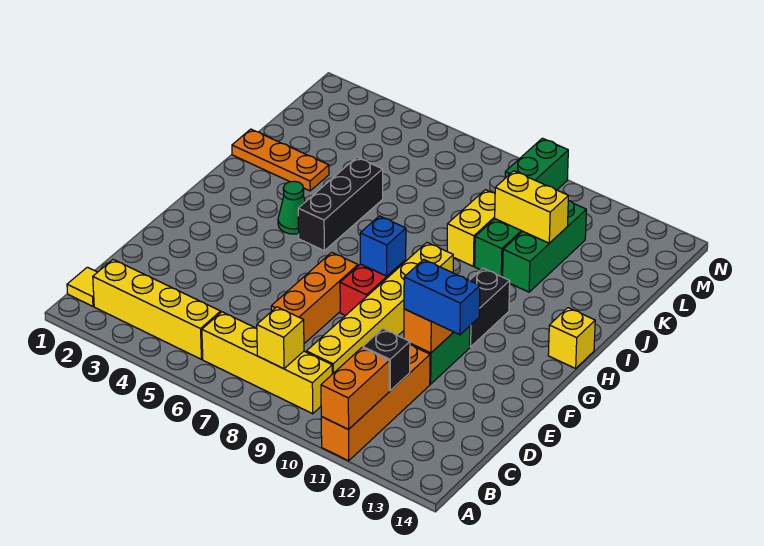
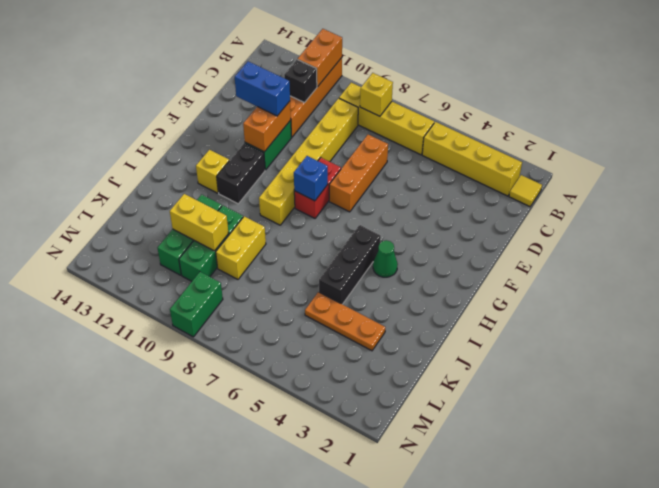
yellow 1x1 brick [548,308,595,368] -> yellow 1x1 brick moved to [196,150,229,193]
orange 1x3 plate [232,129,329,191] -> orange 1x3 plate moved to [305,292,385,351]

